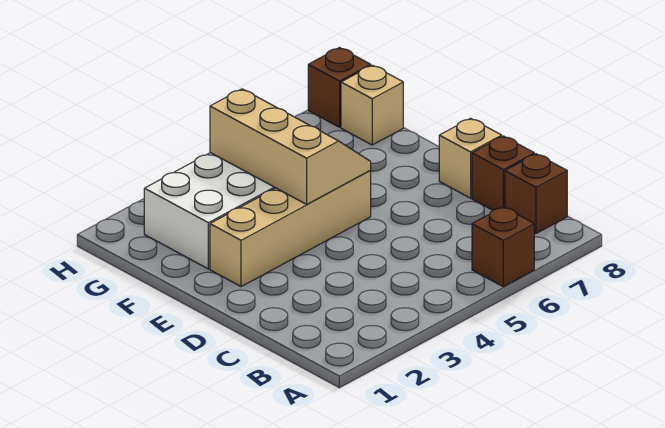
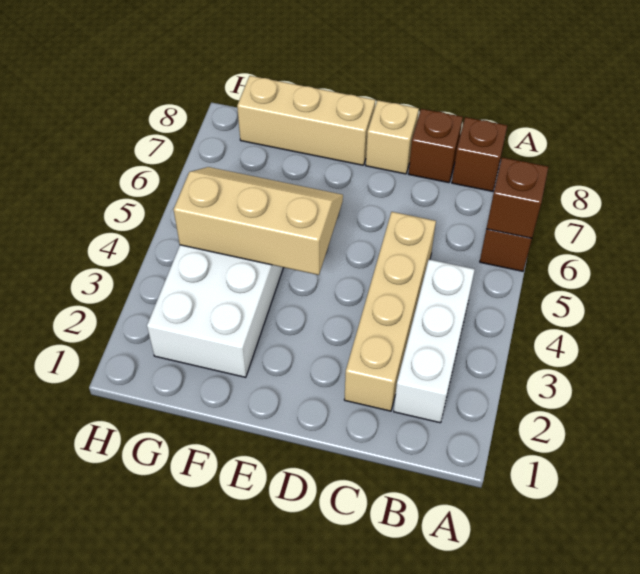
none -> white 1x3 brick [394,259,475,423]
tan 1x4 brick [210,171,371,287] -> tan 1x4 brick moved to [344,212,436,411]
tan 1x1 brick [341,65,403,145] -> tan 1x3 brick [237,76,375,165]
brown 1x1 brick [308,48,371,127] -> brown 1x1 brick moved to [486,157,548,238]

